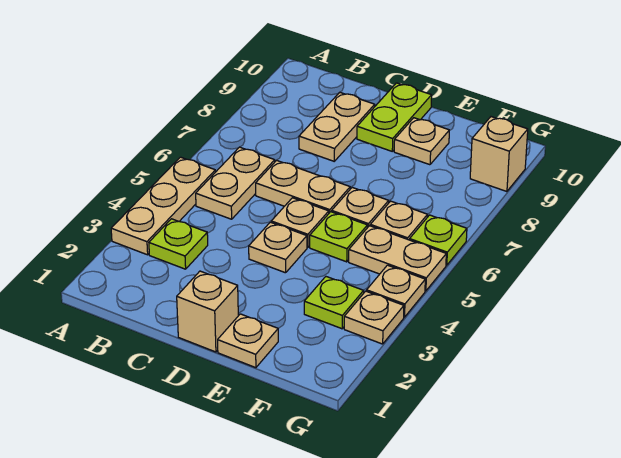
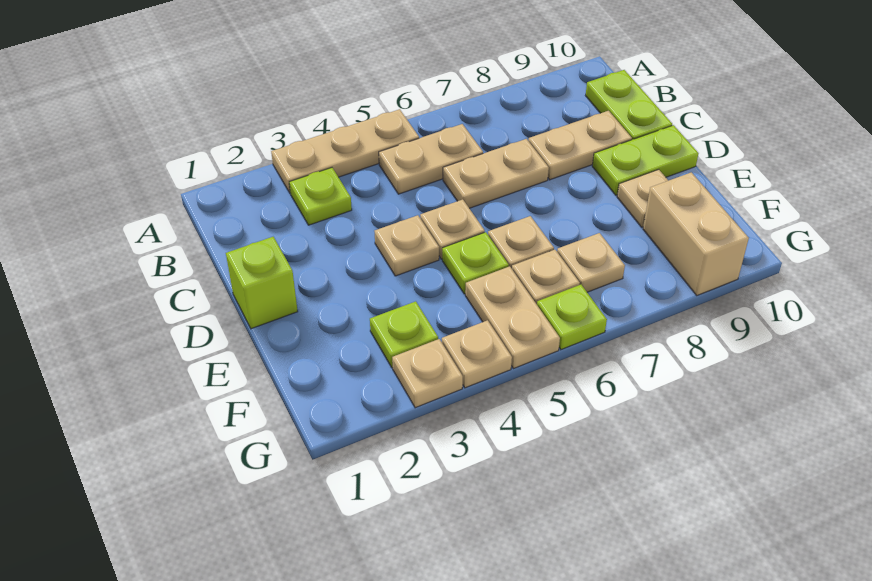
none -> lime 1x2 plate [586,70,672,140]
tan 1x2 plate [256,160,350,213] -> tan 1x2 plate turned to [443,139,549,208]
tan 1x1 brick [177,271,238,352] -> lime 1x1 brick [226,237,298,329]
tan 1x1 plate [218,314,278,368] -> tan 1x1 plate moved to [557,233,625,292]
tan 1x1 brick [470,117,528,192] -> tan 1x2 brick [643,172,749,295]

